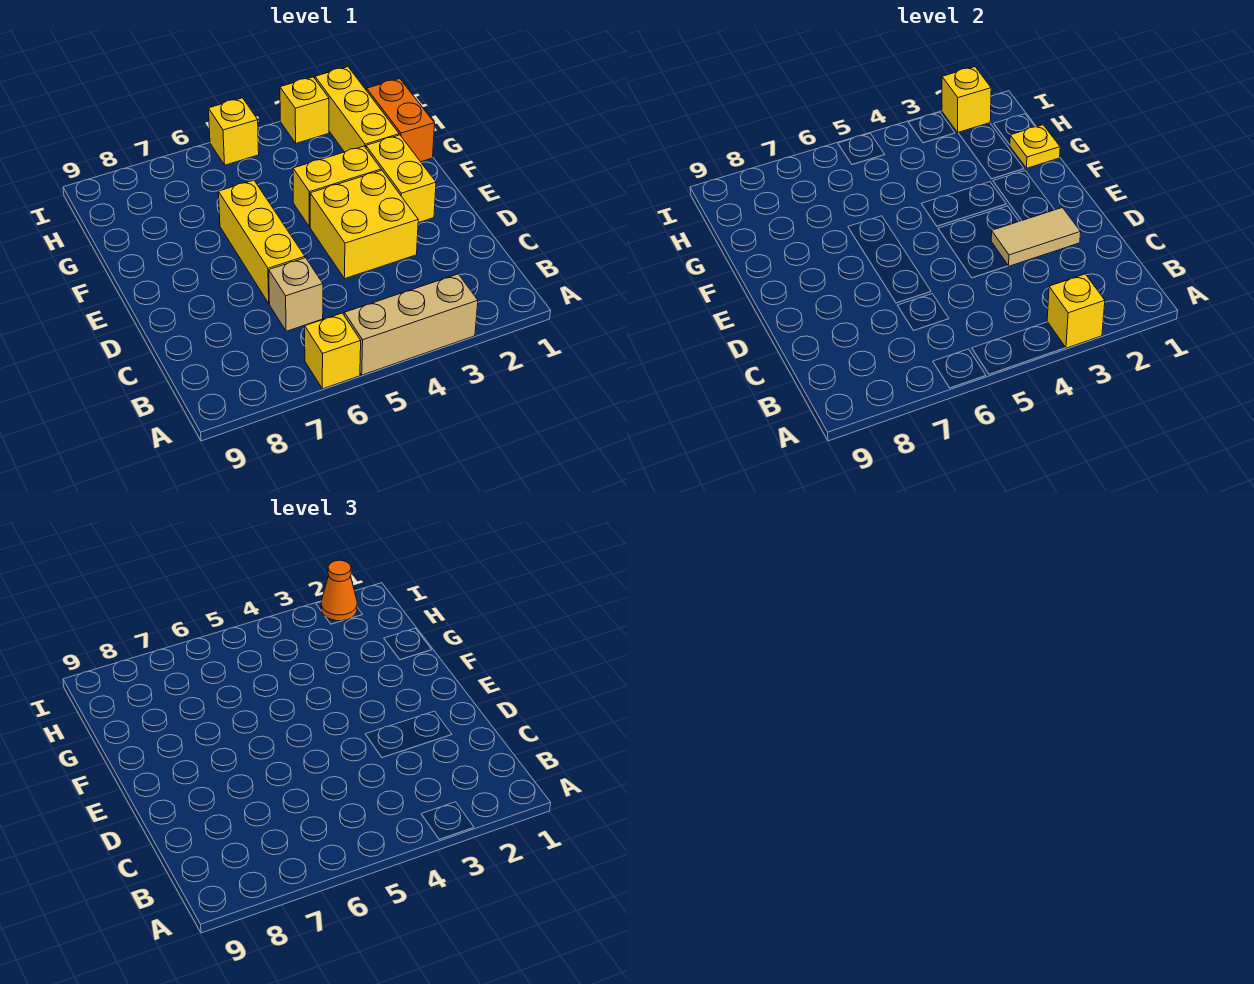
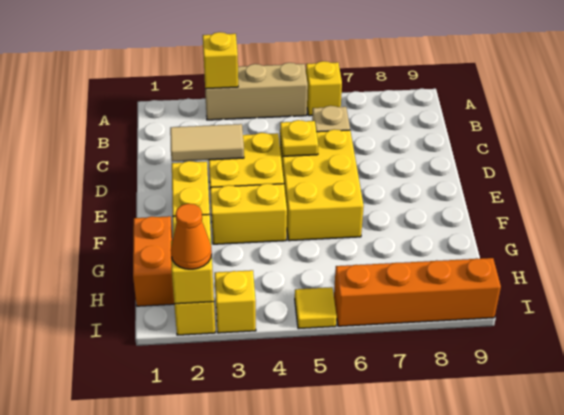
yellow 1x3 brick [219,180,305,304] -> yellow 2x3 brick [280,129,364,241]
yellow 1x1 plate [1010,125,1060,168] -> yellow 1x1 plate moved to [280,120,318,156]
yellow 1x1 brick [208,98,259,165] -> yellow 1x1 tile [295,287,337,329]
none -> orange 1x4 brick [334,258,501,326]

